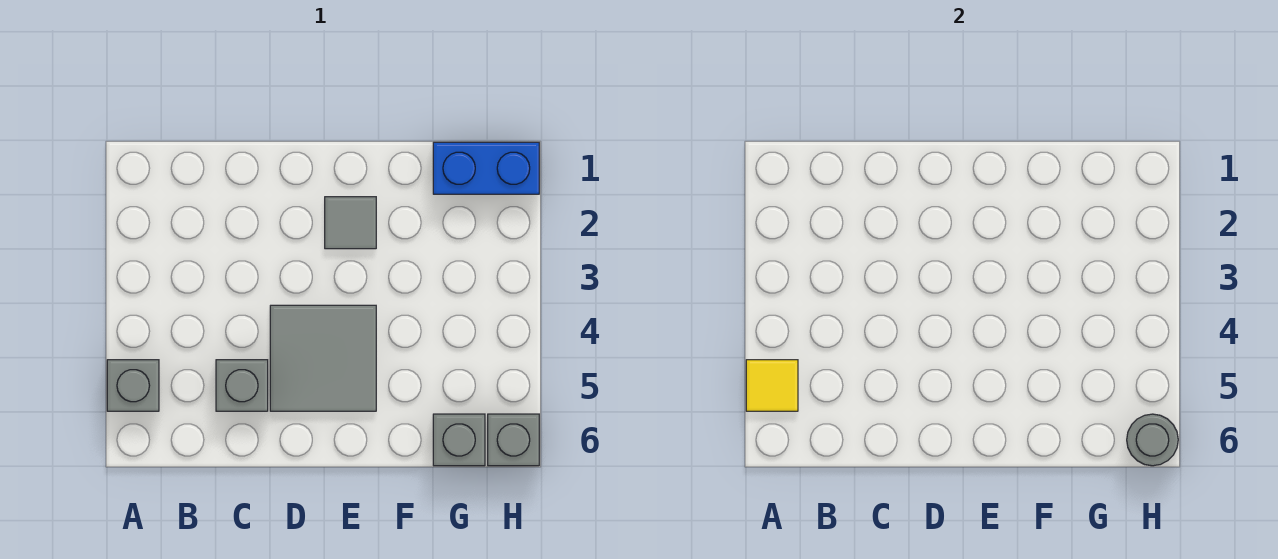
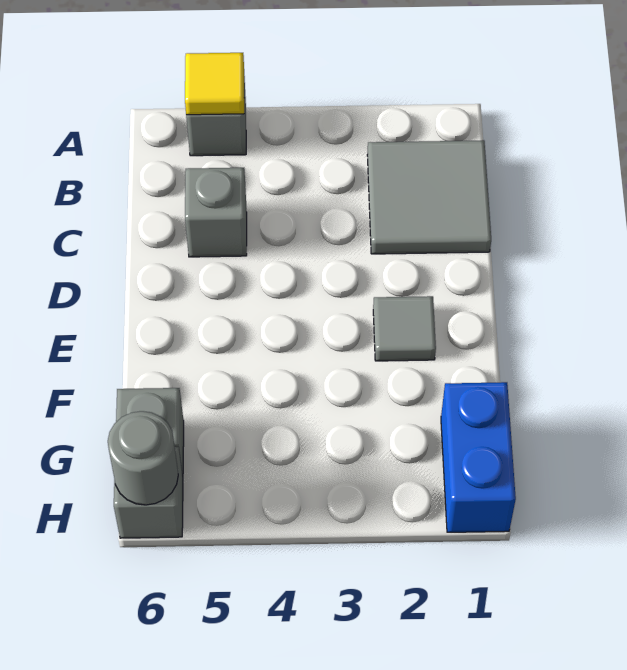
grey 2x2 tile [270,305,376,411] -> grey 2x2 tile moved to [367,140,491,254]

